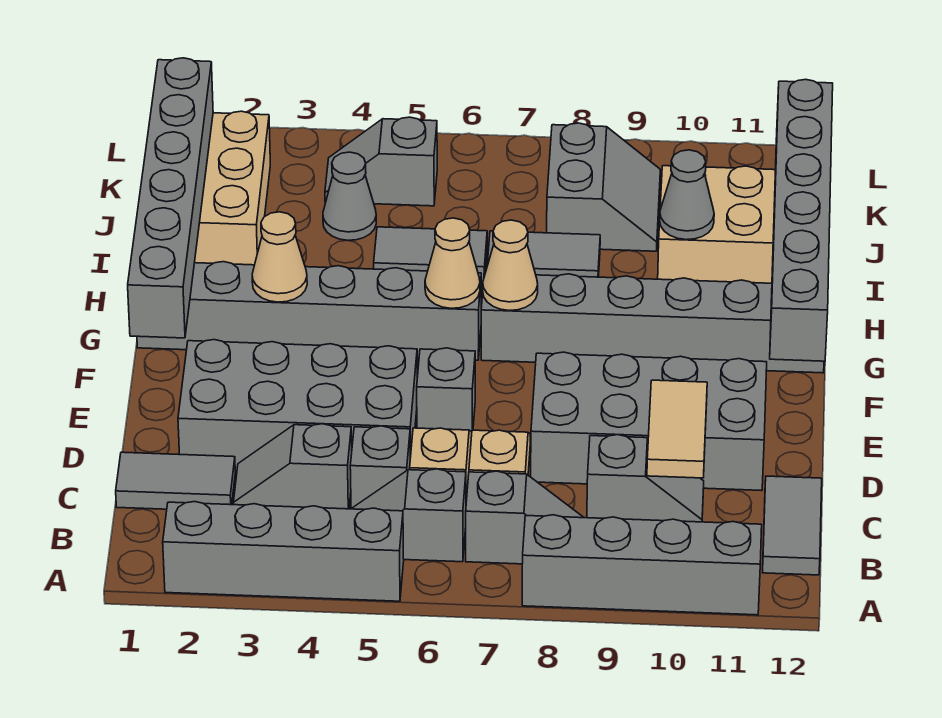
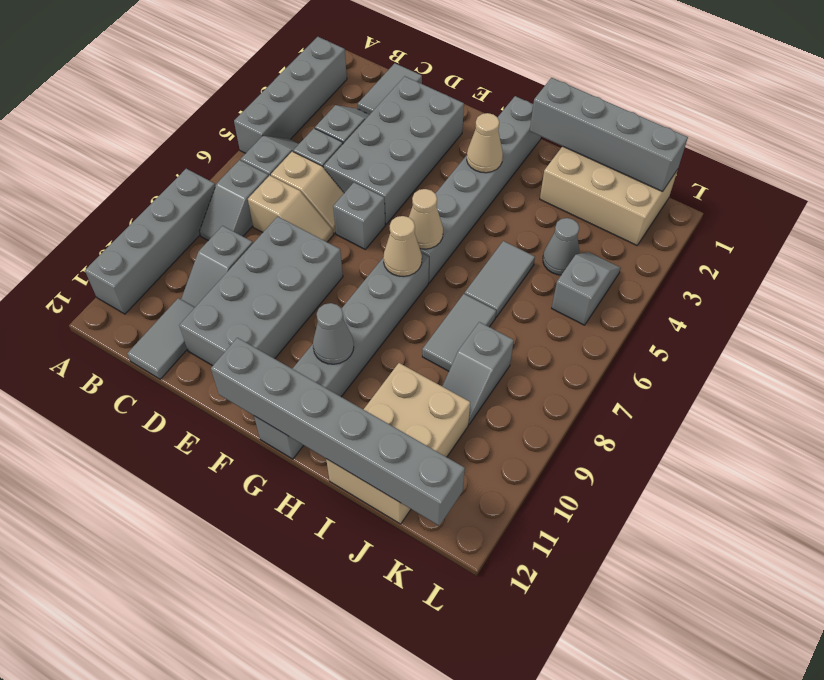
grey 1x2 tile [763,476,822,575] -> grey 1x2 tile turned to [127,298,195,379]
tan 1x2 tile [647,380,707,478] -> none
grey 1x6 brick [128,58,213,338] -> grey 1x4 brick [530,78,688,192]
grey 1x1 cone [660,150,714,240] -> grey 1x1 cone moved to [313,303,354,364]
grey 2x2 slope [547,123,660,251] -> grey 1x2 slope [442,322,514,424]

